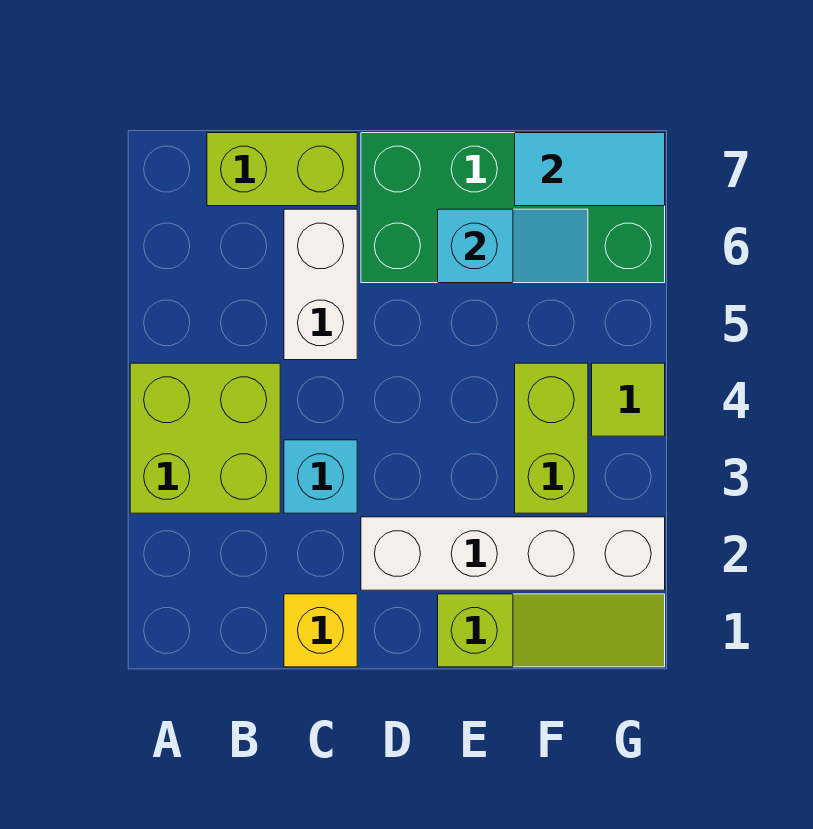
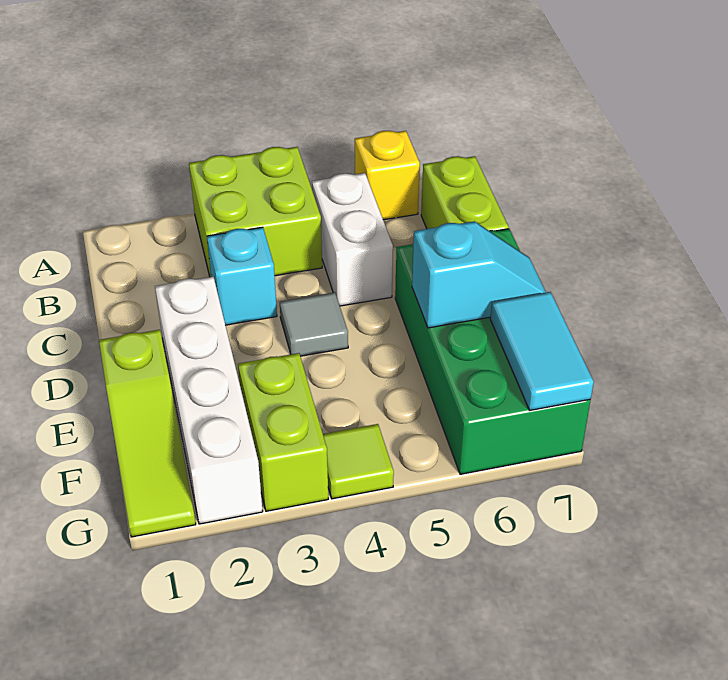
yellow 1x1 brick [284,594,357,667] -> yellow 1x1 brick moved to [355,131,420,220]
white 1x2 brick [284,209,357,360] -> white 1x2 brick turned to [312,173,393,306]
none -> grey 1x1 tile [280,292,348,356]
cyan 1x2 slope [438,209,588,283] -> cyan 1x2 slope turned to [412,221,546,328]
lime 1x2 brick [515,363,588,513] -> lime 1x2 brick turned to [238,353,328,511]

